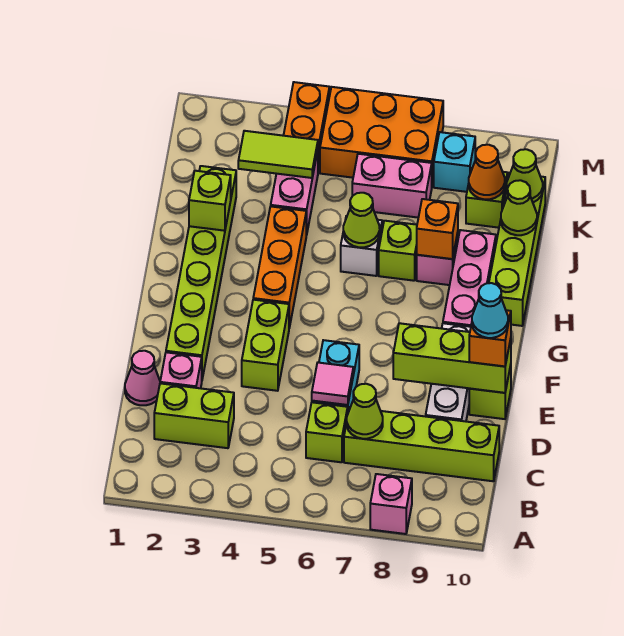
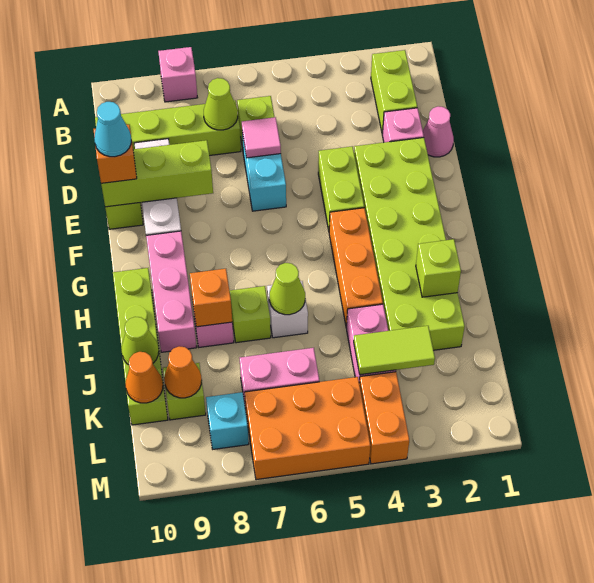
lime 1x2 brick [154,383,234,448] -> lime 1x2 brick turned to [371,50,417,134]
lime 1x6 brick [166,166,236,379] -> lime 2x6 brick [354,138,465,350]
lime 1x1 cone [507,149,543,202] -> orange 1x1 cone [126,352,163,403]

